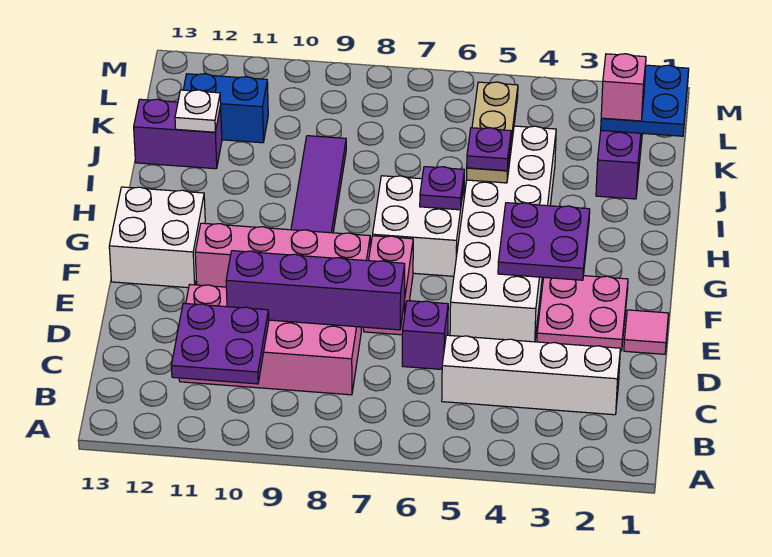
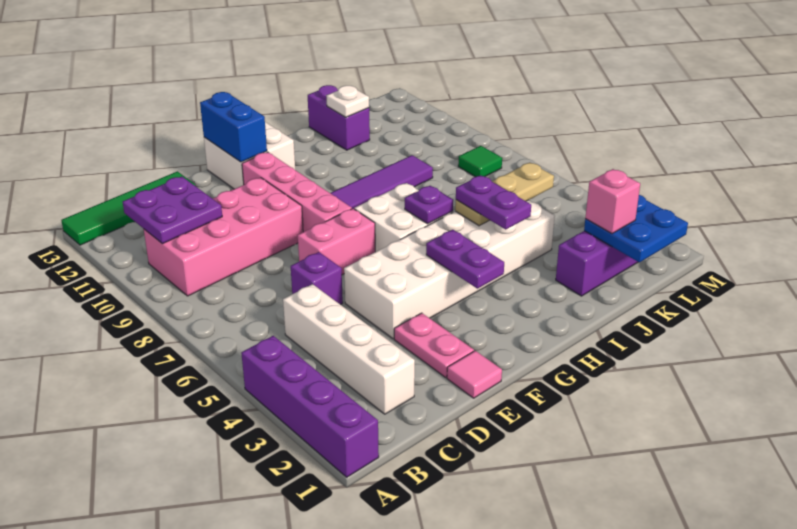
none -> green 1x4 tile [61,171,195,245]
pink 2x4 brick [179,285,361,395] -> pink 2x4 brick turned to [144,178,303,296]
purple 1x4 brick [226,251,405,330] -> purple 1x4 brick moved to [241,336,379,477]
pink 2x2 plate [537,276,628,351] -> pink 1x2 plate [394,313,474,377]
purple 2x2 plate [498,203,590,280] -> purple 1x2 plate [426,230,504,289]
purple 1x1 plate [467,128,511,171] -> purple 1x2 plate [456,175,531,229]
blue 1x2 brick [183,74,268,143] -> blue 1x2 brick moved to [200,92,267,162]
none -> green 1x1 tile [458,146,502,177]

